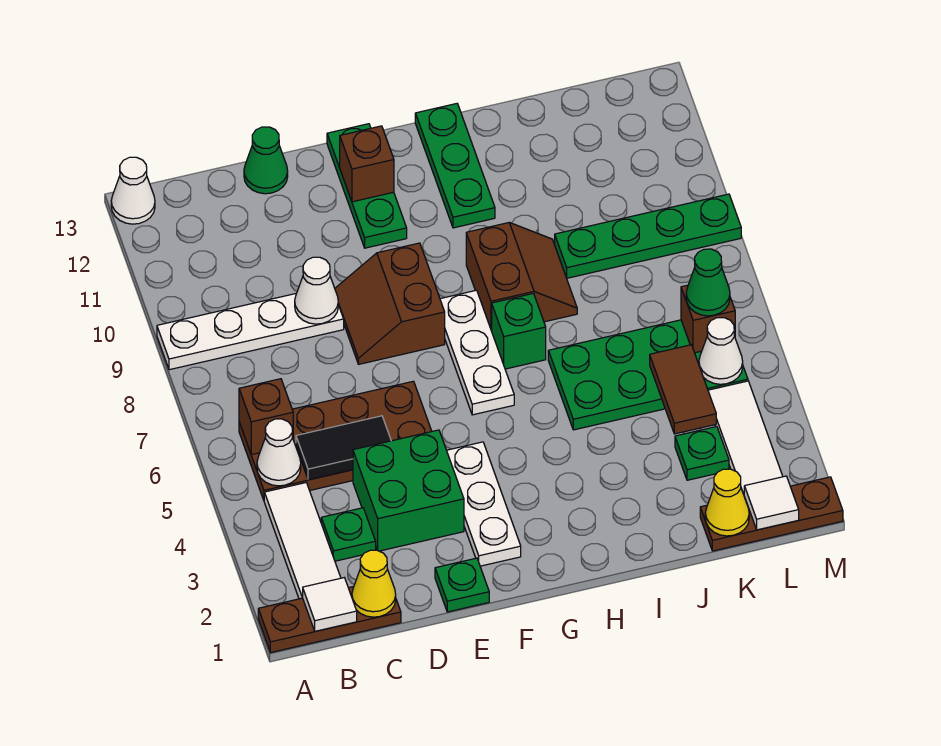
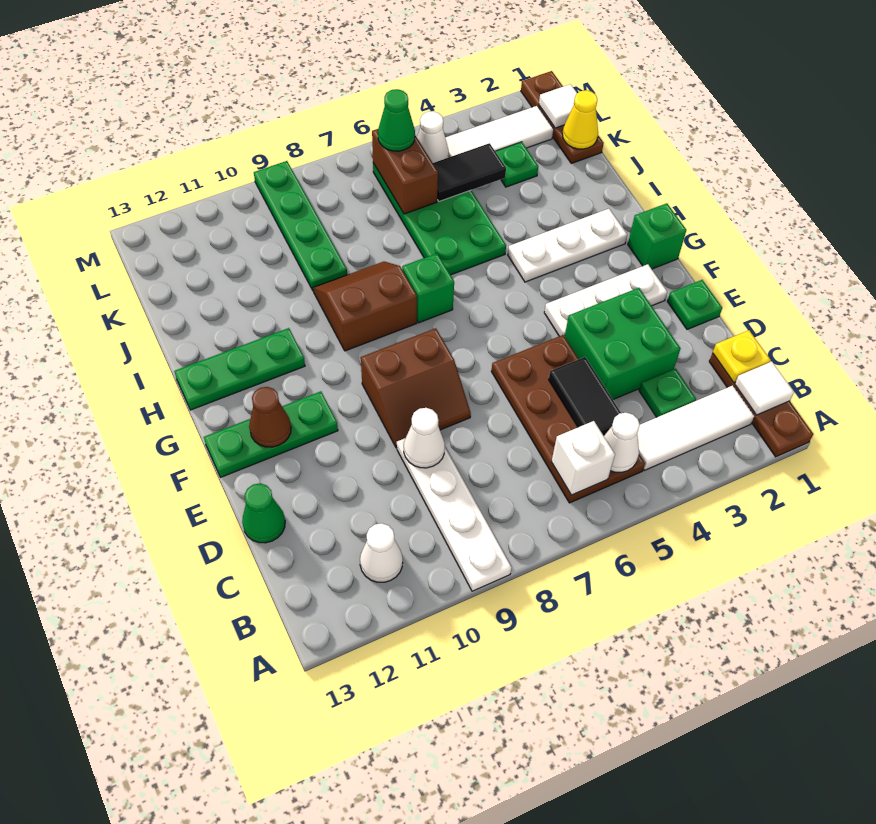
white 1x1 cone [111,157,155,224] -> white 1x1 cone moved to [360,523,403,582]
brown 1x1 brick [239,379,293,455] -> white 1x1 brick [552,421,615,495]
yellow 1x1 cone [352,550,396,617] -> yellow 1x1 plate [713,330,771,382]
brown 1x1 brick [340,126,394,202] -> brown 1x1 cone [249,387,291,447]
none -> green 1x1 brick [628,203,686,269]
white 1x3 plate [440,290,514,415] -> white 1x3 plate moved to [508,209,627,282]
brown 1x2 tile [650,345,716,434] -> black 1x2 tile [433,143,506,201]
brown 1x1 brick [681,285,735,353] -> brown 1x2 brick [372,129,438,214]

